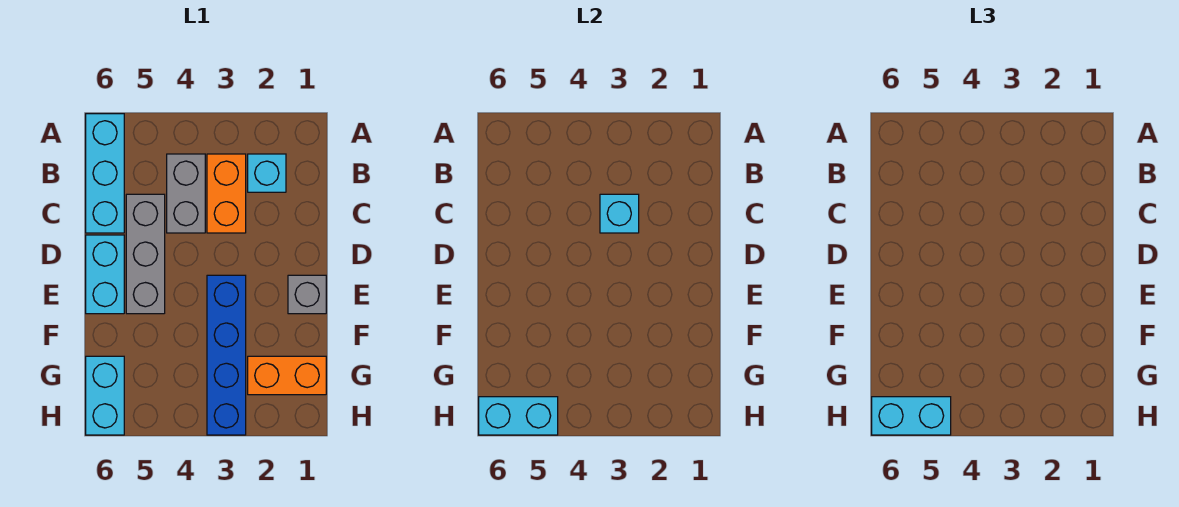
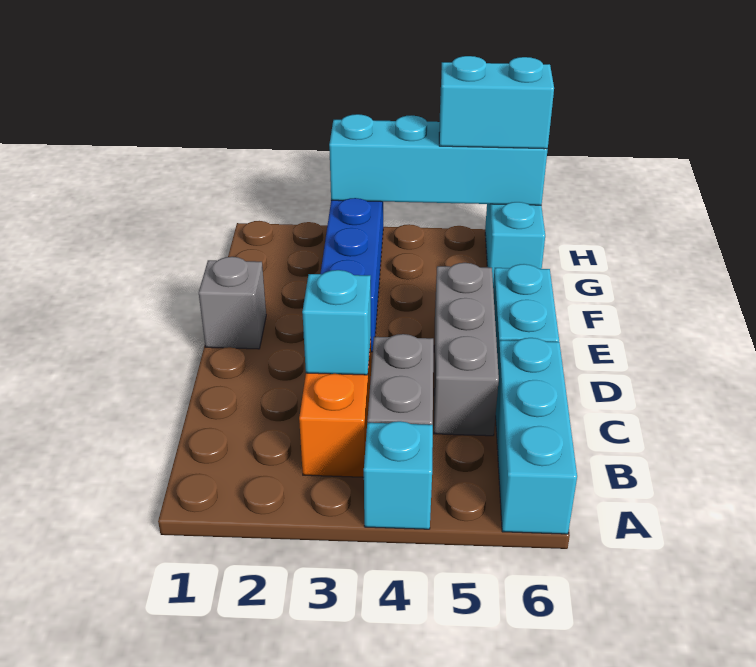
cyan 1x1 brick [248,154,286,192] -> cyan 1x1 brick moved to [364,421,433,529]
orange 1x2 brick [248,356,326,395] -> none
cyan 1x2 brick [479,397,558,435] -> cyan 1x4 brick [329,114,548,205]

